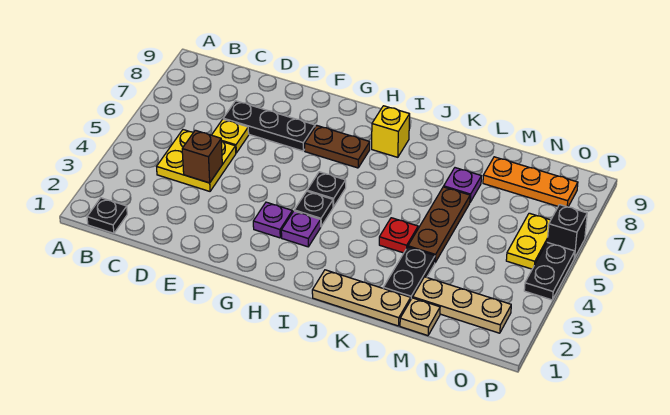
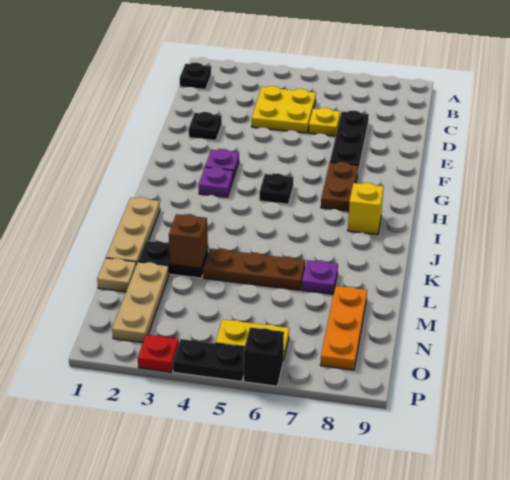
brown 1x1 brick [182,130,222,183] -> brown 1x1 brick moved to [169,214,208,268]
black 1x1 plate [294,191,333,226] -> black 1x1 plate moved to [189,112,222,141]
red 1x1 plate [379,218,418,253] -> red 1x1 plate moved to [138,335,179,372]

